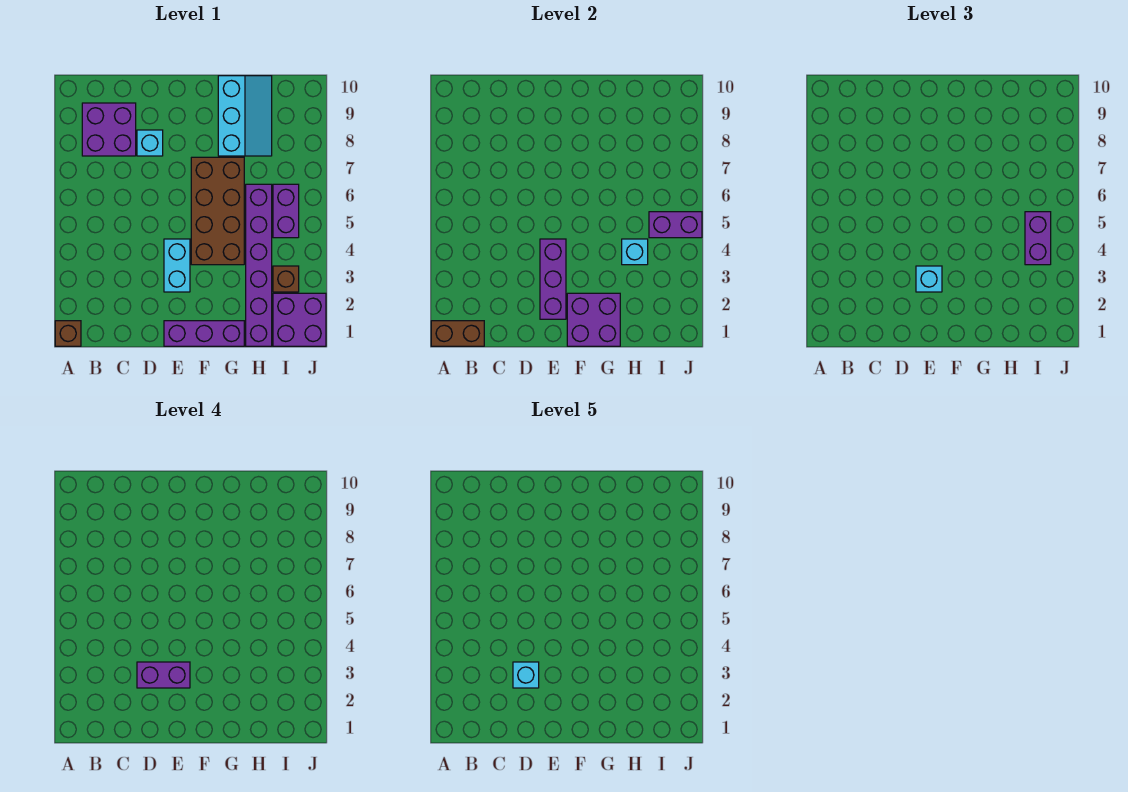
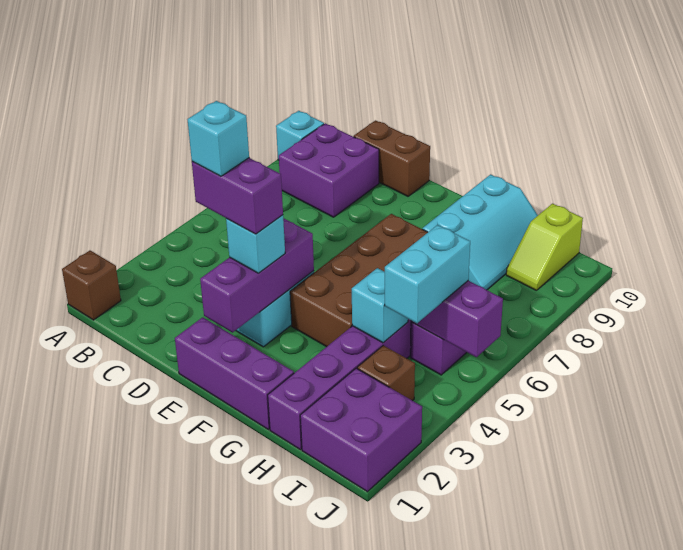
brown 1x2 brick [431,321,484,346] -> brown 1x2 brick moved to [354,120,430,196]
cyan 1x1 brick [137,130,163,156] -> cyan 1x1 brick moved to [276,111,324,160]
purple 2x2 brick [567,293,620,346] -> none
purple 1x2 brick [1025,212,1051,265] -> cyan 1x2 brick [385,225,470,323]
none -> lime 1x2 slope [506,204,583,291]

